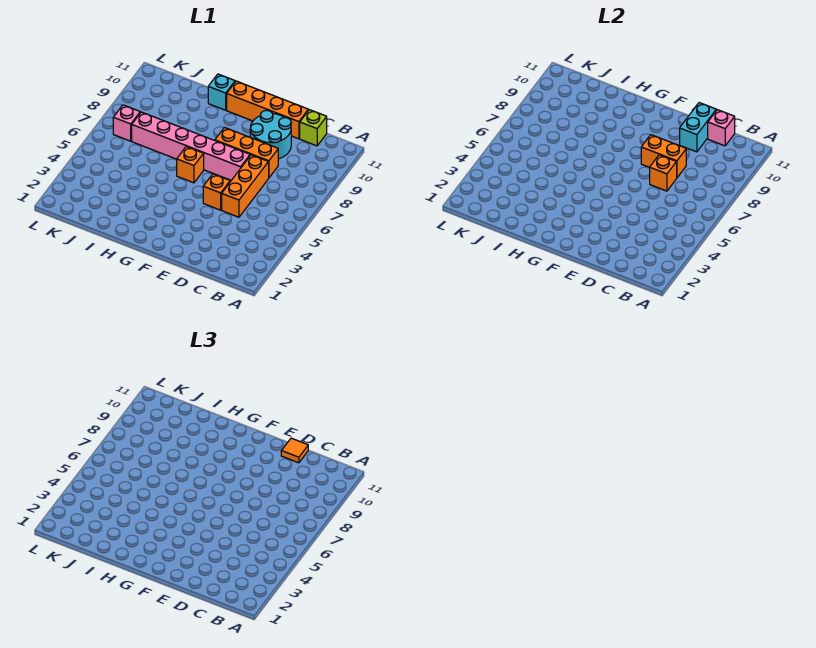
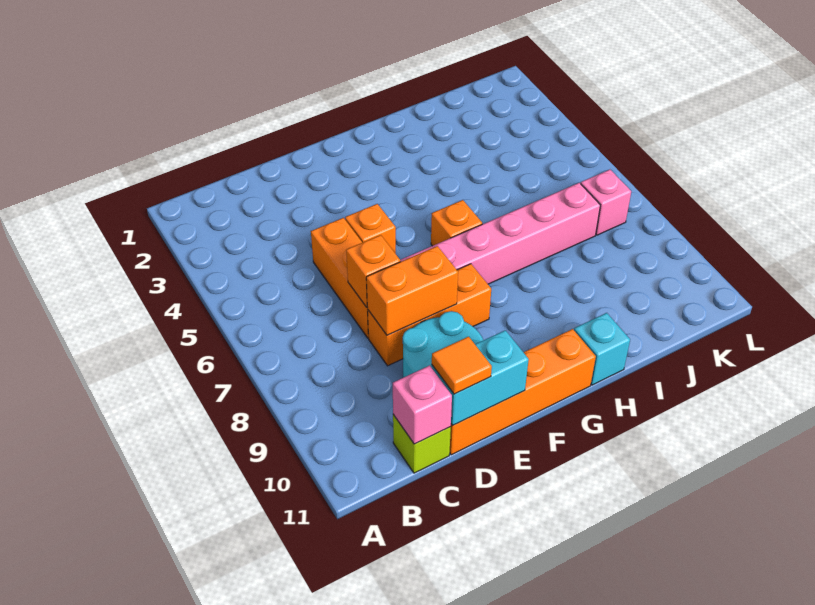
cyan 1x2 brick [680,103,716,152] -> cyan 1x2 brick turned to [432,330,529,425]

